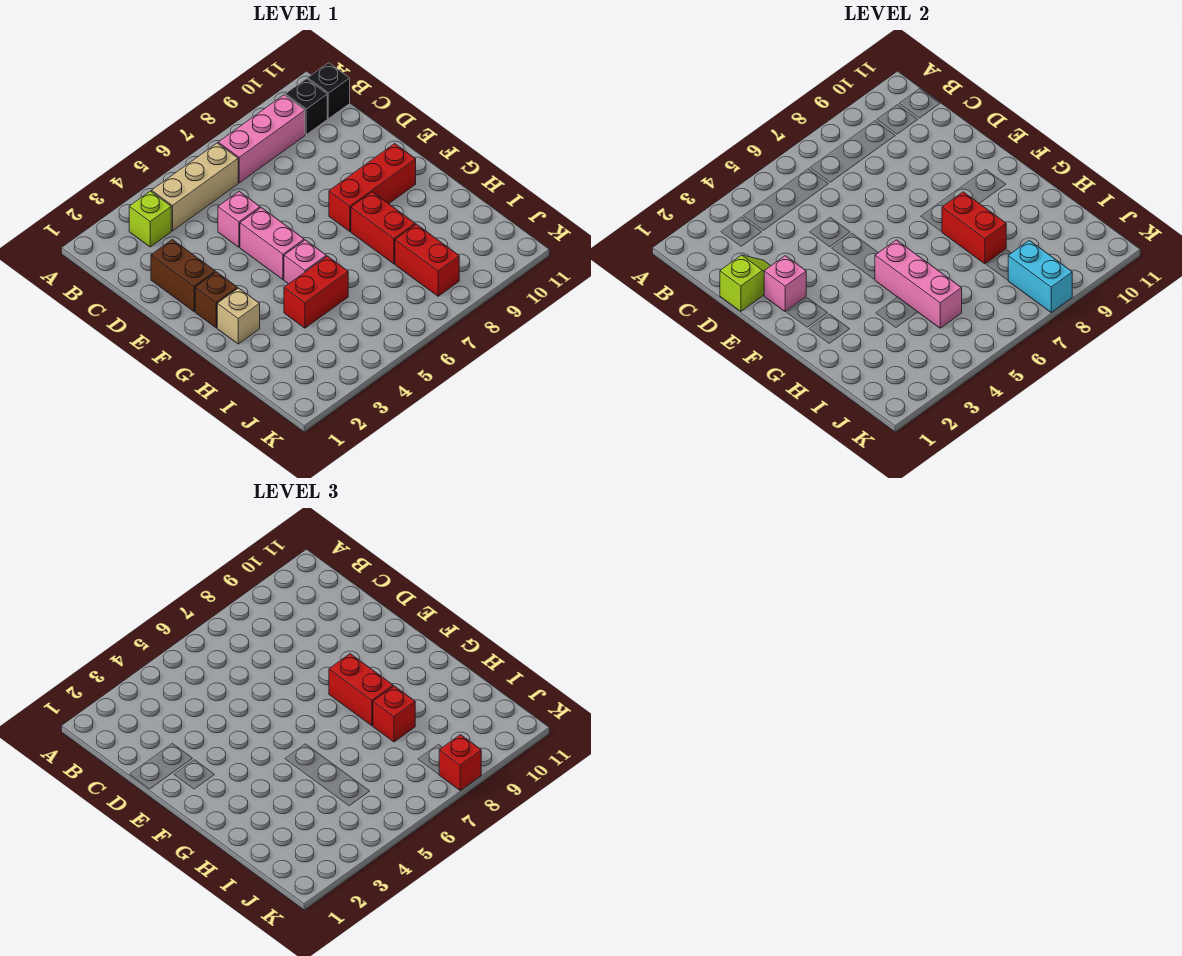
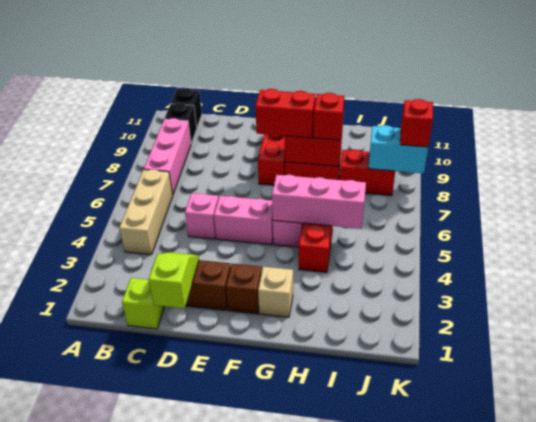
lime 1x1 brick [129,191,171,247] -> lime 1x1 brick moved to [122,278,165,329]
pink 1x1 brick [764,256,806,311] -> none

